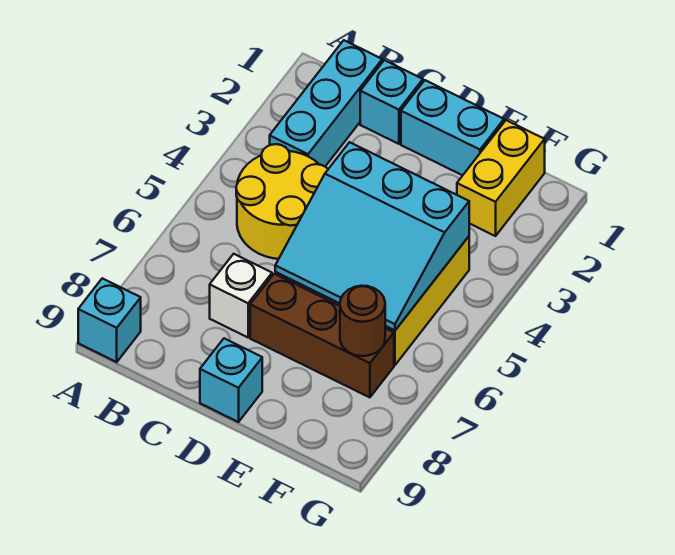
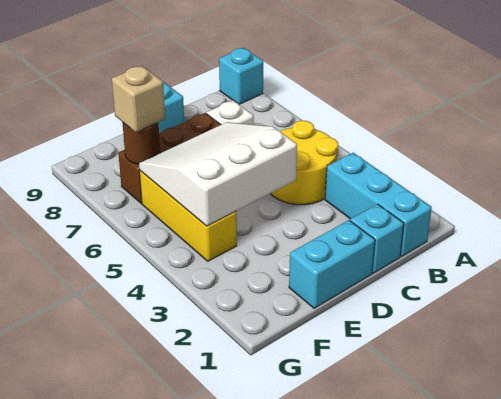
cyan 3x3 slope [275,142,469,331] -> white 3x3 slope [139,122,297,226]
yellow 1x2 brick [457,120,545,236] -> none
none -> tan 1x1 brick [112,66,165,132]

